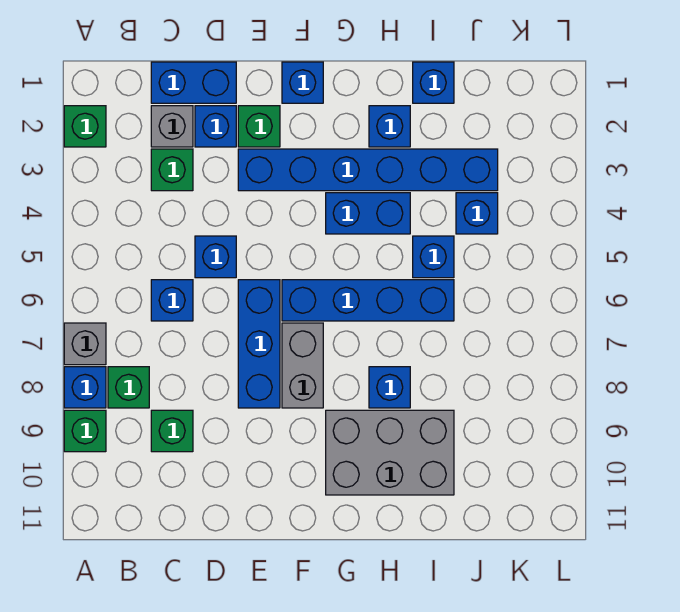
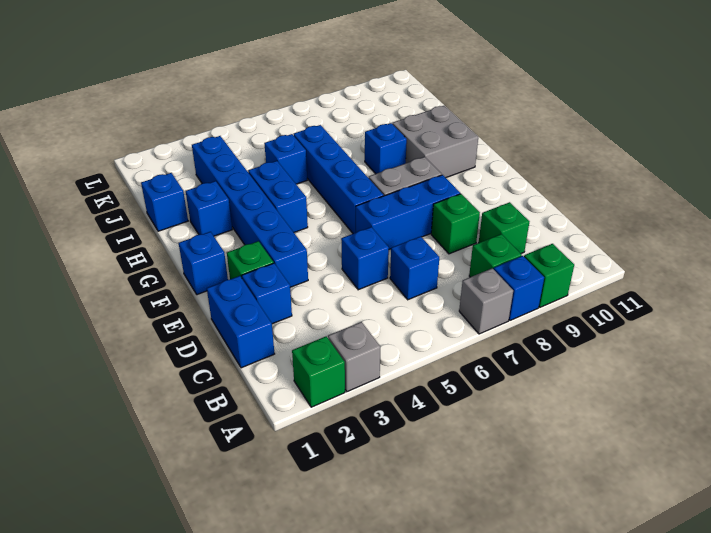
grey 1x1 brick [151,106,193,147] -> grey 1x1 brick moved to [328,322,380,392]
green 1x1 brick [151,149,193,191] -> green 1x1 brick moved to [431,194,480,254]
grey 2x3 brick [326,410,454,495] -> grey 2x2 brick [392,106,478,178]
blue 1x1 brick [456,193,498,234] -> none

